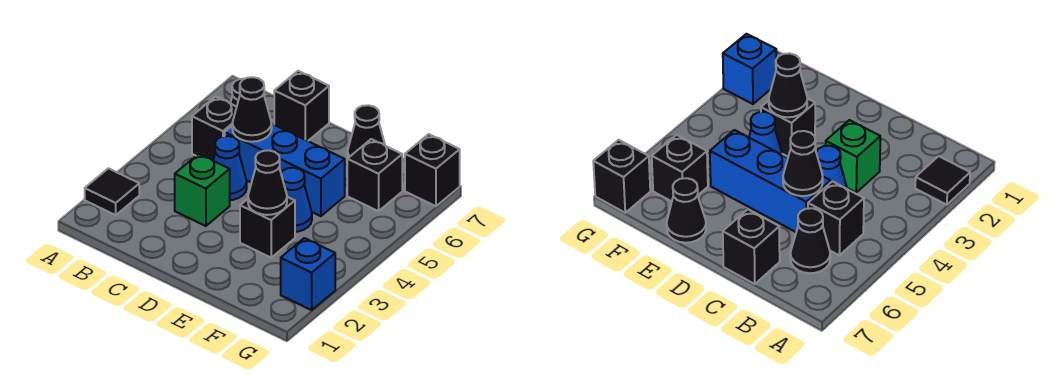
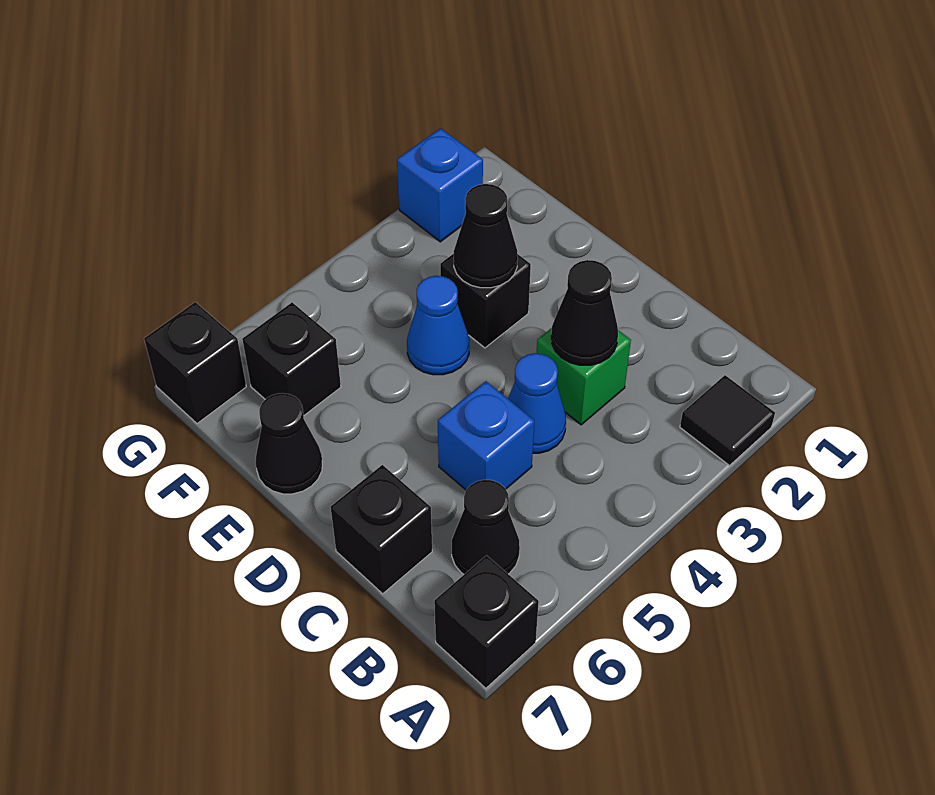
black 1x1 brick [192,97,237,161] -> black 1x1 brick moved to [434,555,539,688]
blue 1x3 brick [225,124,345,216] -> blue 1x1 brick [438,381,534,490]
black 1x1 cone [232,77,272,142] -> black 1x1 cone moved to [551,260,618,365]

